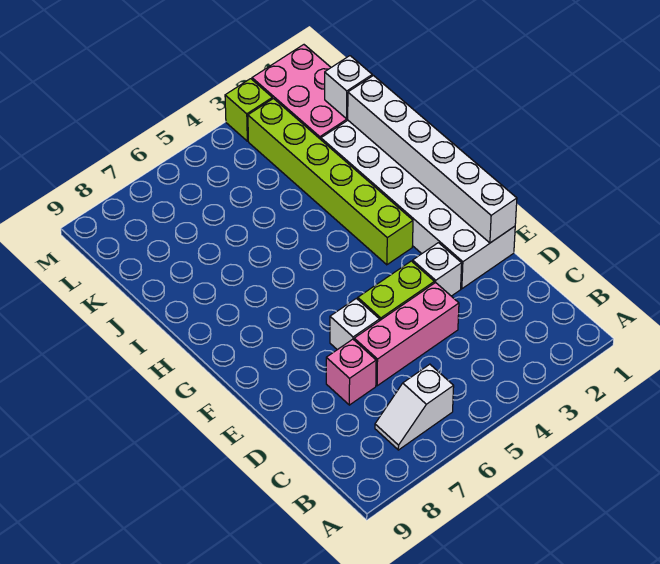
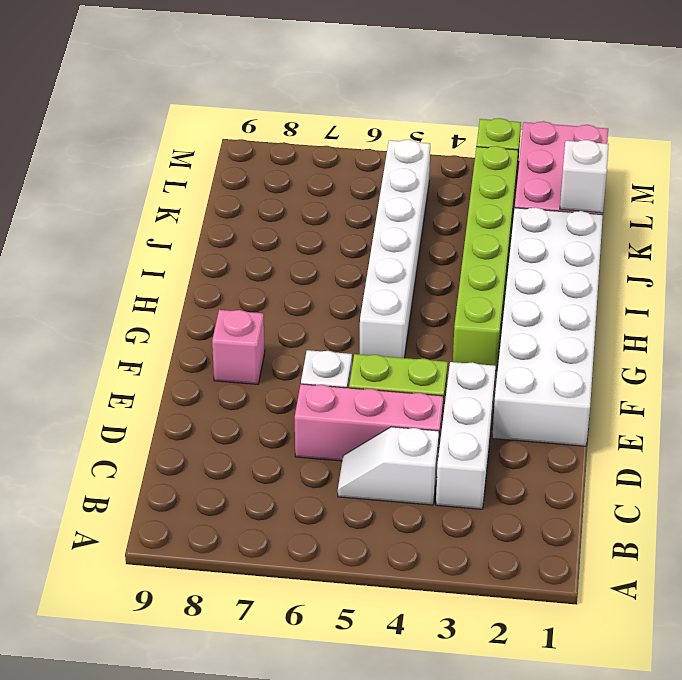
white 1x2 slope [375,364,454,450] -> white 1x2 slope moved to [338,427,439,505]
pink 1x1 brick [326,339,376,405] -> pink 1x1 brick moved to [212,310,265,384]
white 1x6 brick [347,76,517,243] -> white 1x6 brick moved to [360,140,430,358]
white 1x1 brick [413,243,462,296] -> white 1x3 brick [436,362,496,509]

